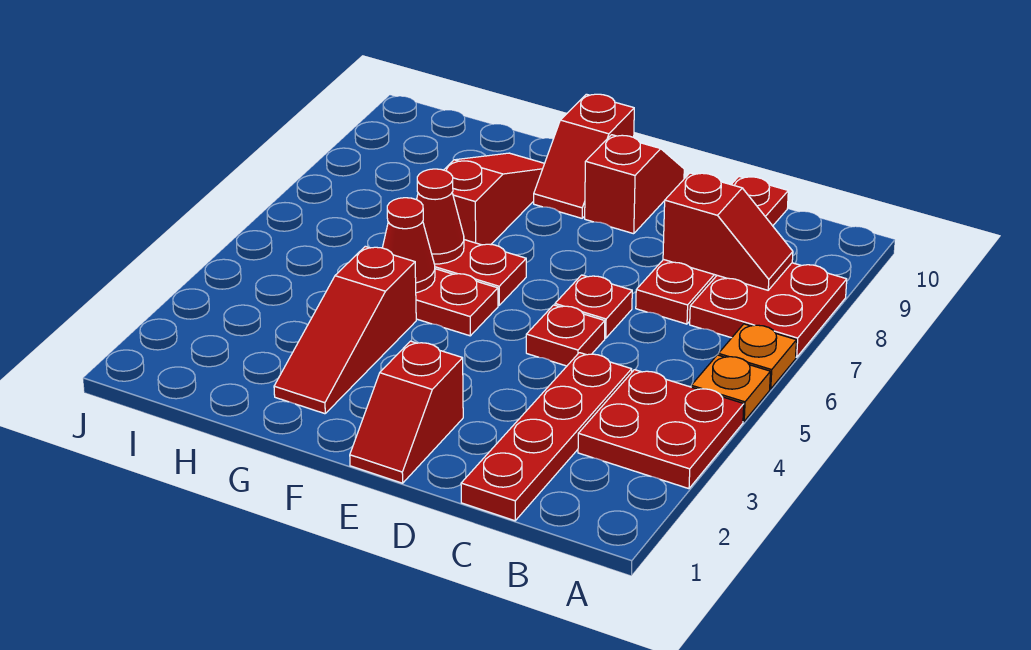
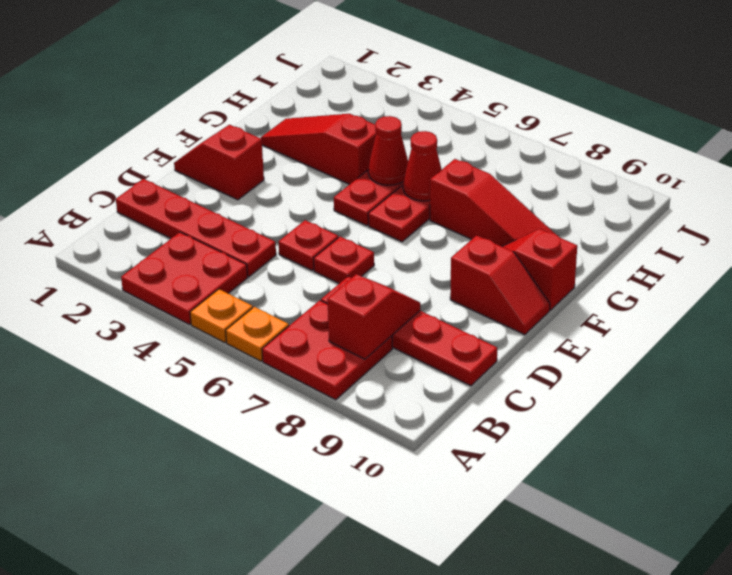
red 1x2 slope [663,173,793,290] -> red 1x2 slope turned to [327,274,420,359]

